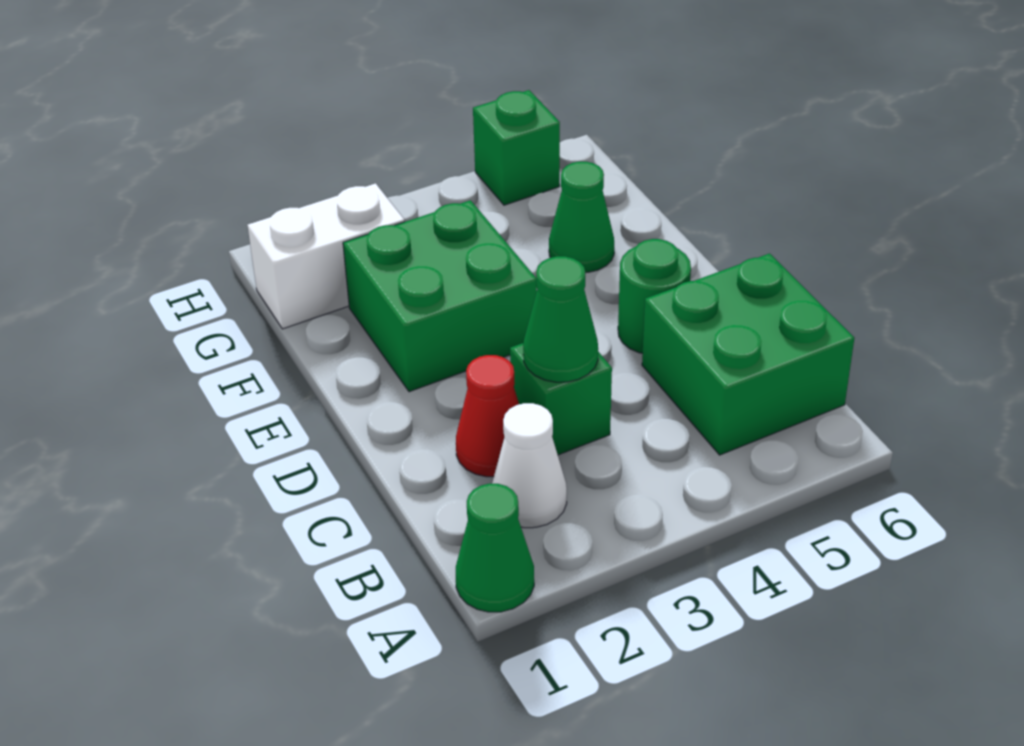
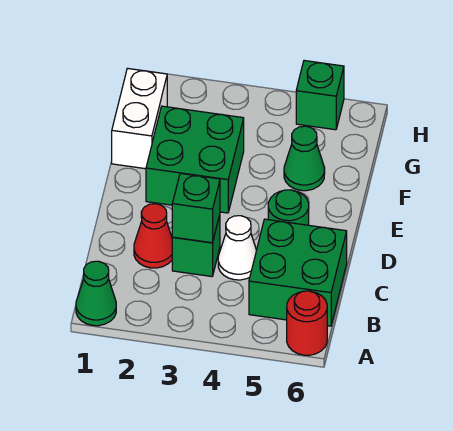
none -> red 1x1 round brick [287,291,327,355]
white 1x1 cone [492,403,567,528] -> white 1x1 cone moved to [218,216,257,280]
green 1x1 cone [523,256,598,382] -> green 1x1 brick [172,173,220,243]
white 1x2 brick [247,183,405,329] -> white 1x2 brick turned to [112,68,167,169]

